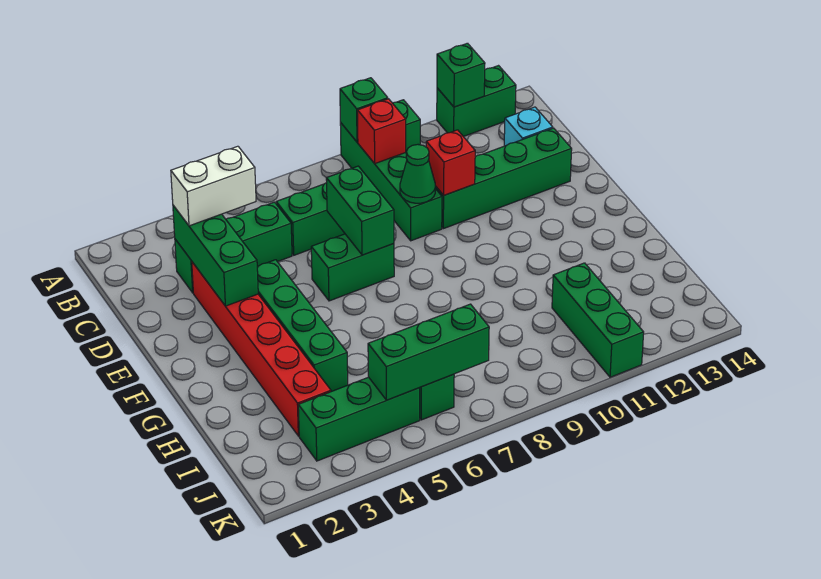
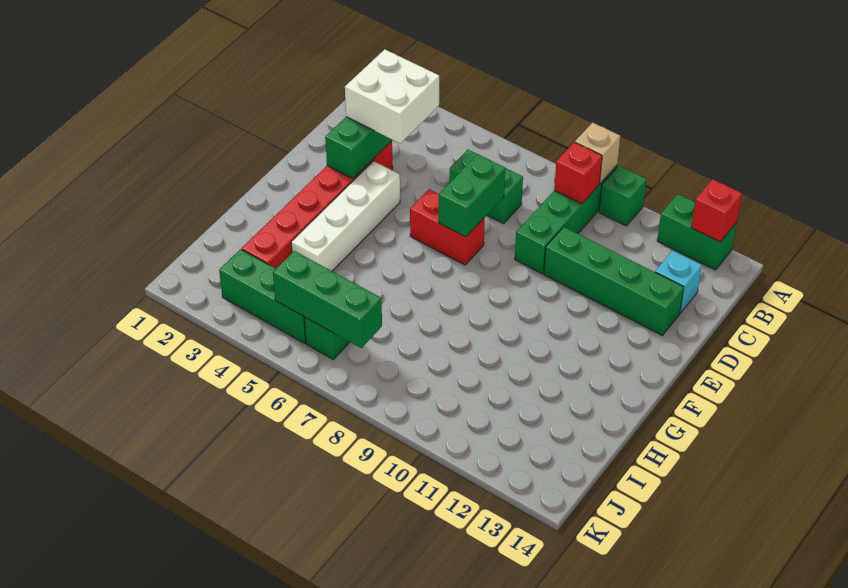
green 1x1 brick [340,78,388,142] -> tan 1x1 brick [575,123,620,183]
green 1x1 brick [437,43,485,107] -> none
green 1x3 brick [175,202,292,293] -> none
white 1x2 brick [171,146,256,226] -> white 2x2 brick [345,49,439,143]
green 1x1 cone [400,145,435,203] -> none
red 1x1 brick [426,130,475,195] -> red 1x1 brick moved to [691,179,742,242]
green 1x4 brick [257,260,348,392] -> white 1x4 brick [291,161,400,271]
green 1x2 brick [311,234,394,301] -> red 1x2 brick [410,189,485,265]
green 1x3 brick [552,263,644,377] -> none

